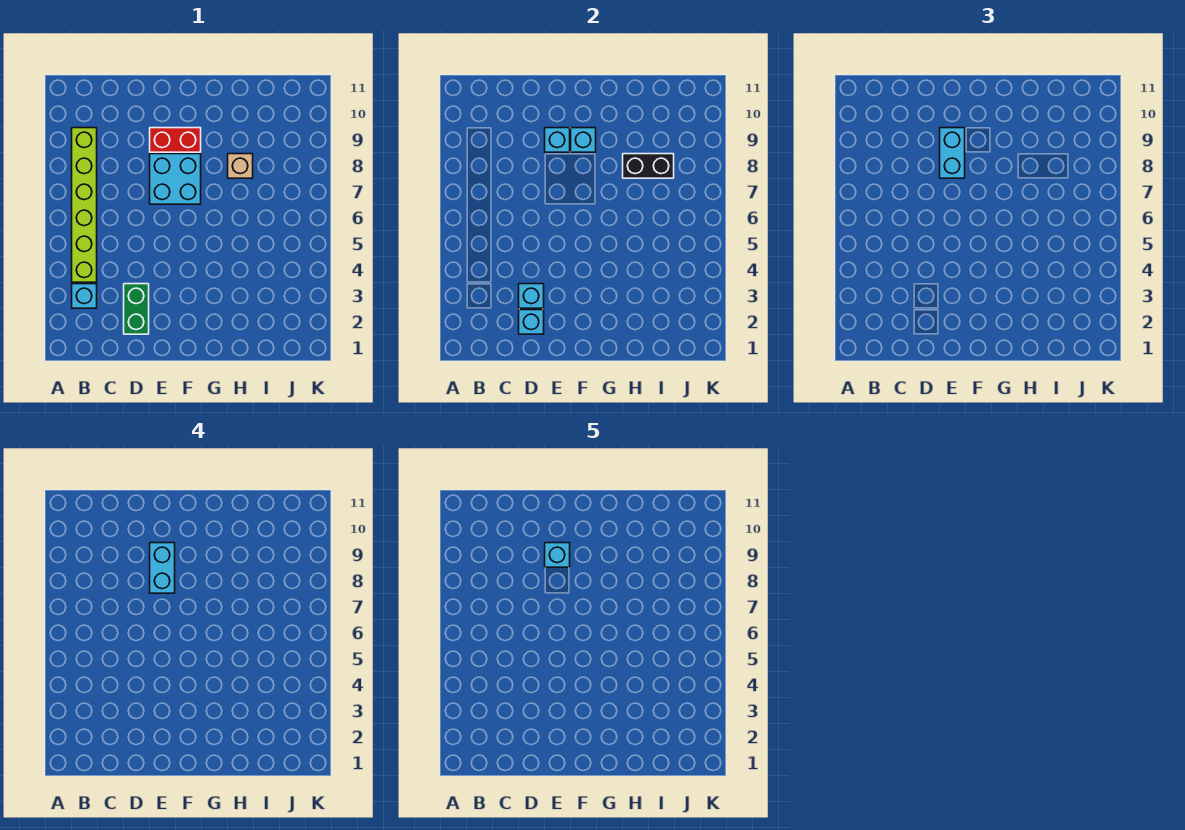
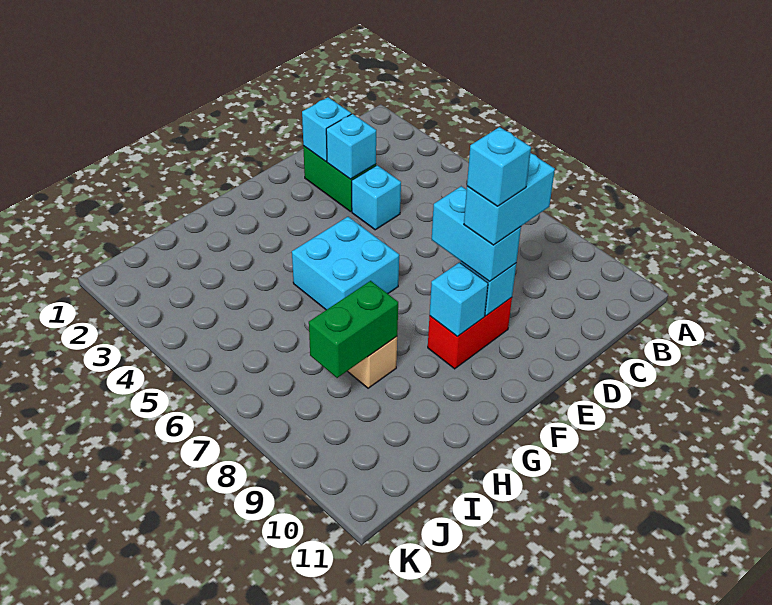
cyan 1x1 brick [72,284,97,308] -> cyan 1x1 brick moved to [352,165,401,230]
lime 1x6 brick [72,128,97,282] -> none
cyan 2x2 brick [150,154,201,204] -> cyan 2x2 brick moved to [292,217,399,310]
cyan 1x2 brick [150,543,175,593] -> cyan 1x2 brick turned to [464,153,555,245]
black 1x2 brick [623,154,674,178] -> green 1x2 brick [309,281,398,378]

